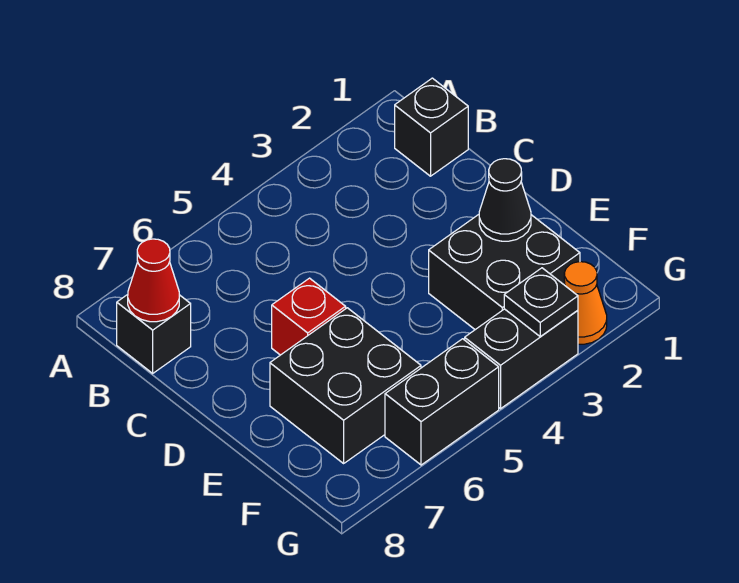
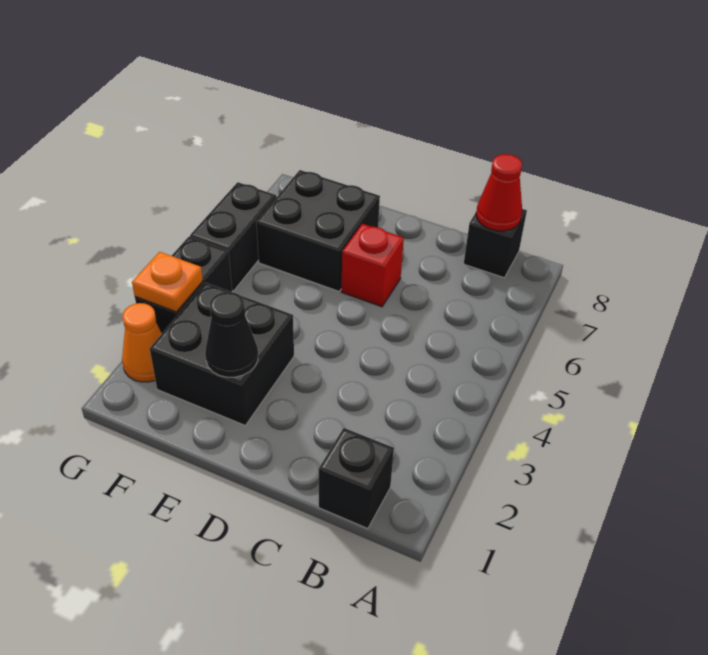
black 1x1 plate [504,268,578,336] -> orange 1x1 plate [132,252,203,312]

